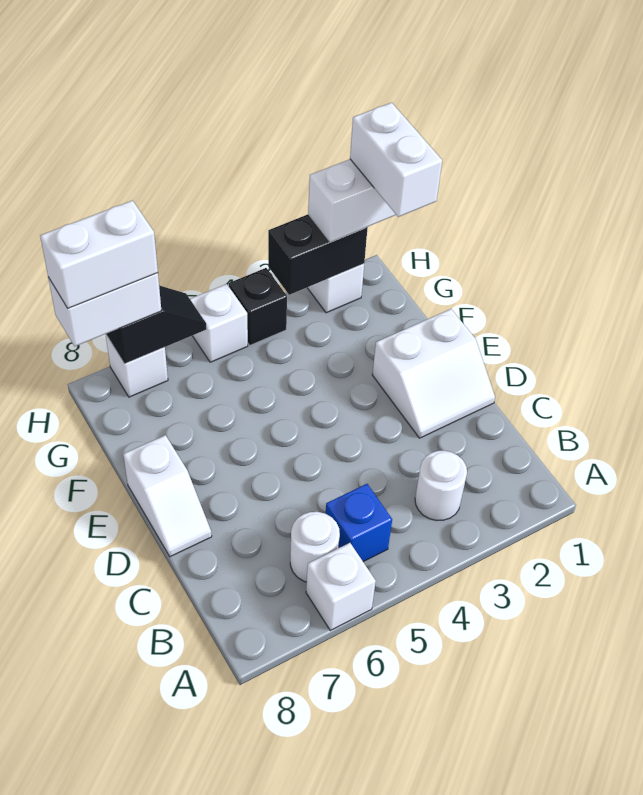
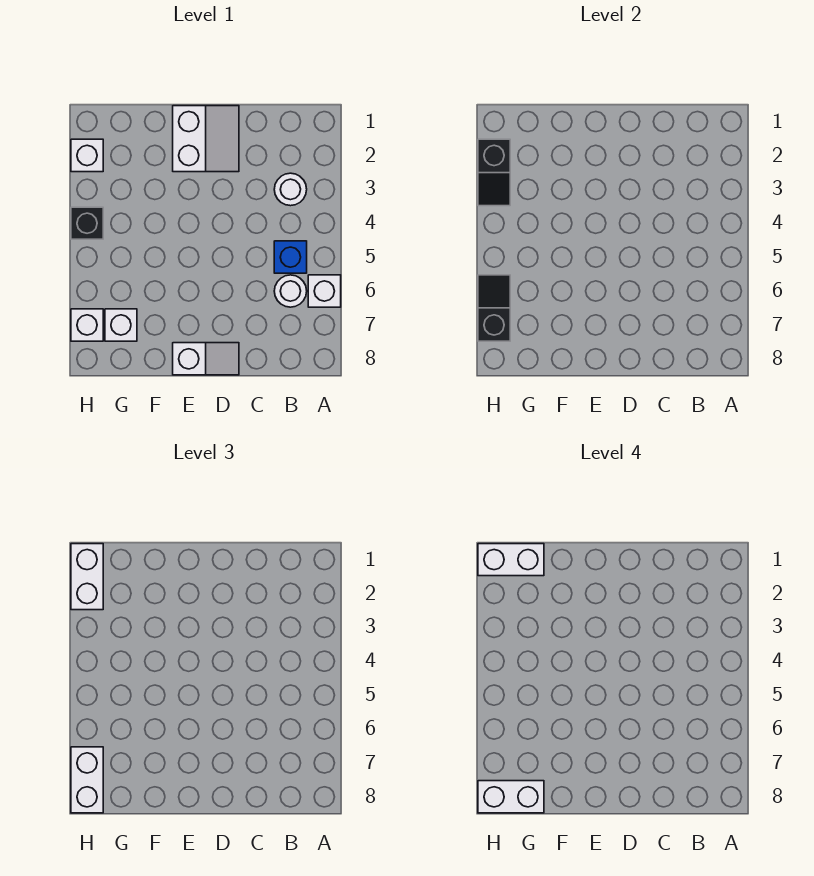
black 1x2 brick [268,214,368,295] -> black 1x2 slope [478,139,510,206]
white 1x1 brick [190,284,248,362] -> white 1x1 brick moved to [105,309,137,341]
white 1x2 brick [40,200,158,308] -> white 1x2 brick turned to [478,781,544,813]

